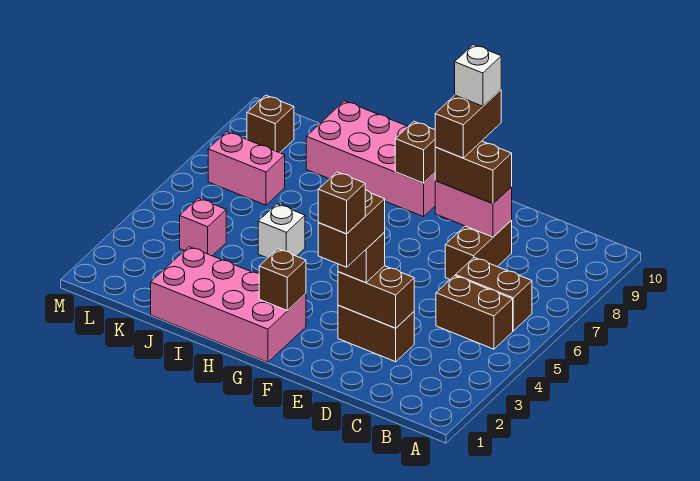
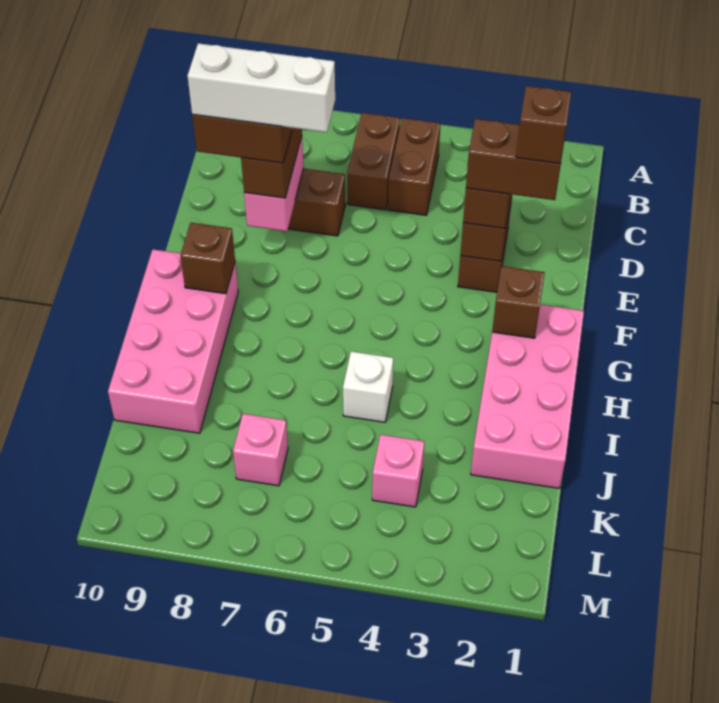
white 1x1 brick [455,45,501,106] -> white 1x3 brick [188,43,335,132]
pink 1x2 brick [208,132,285,205] -> pink 1x1 brick [233,414,288,486]
brown 1x1 brick [247,95,294,153] -> none

